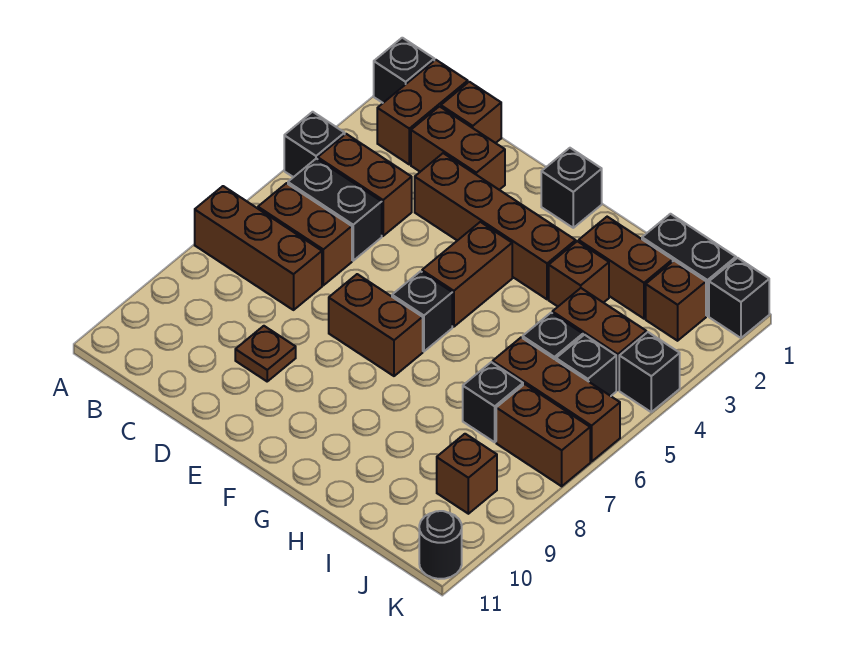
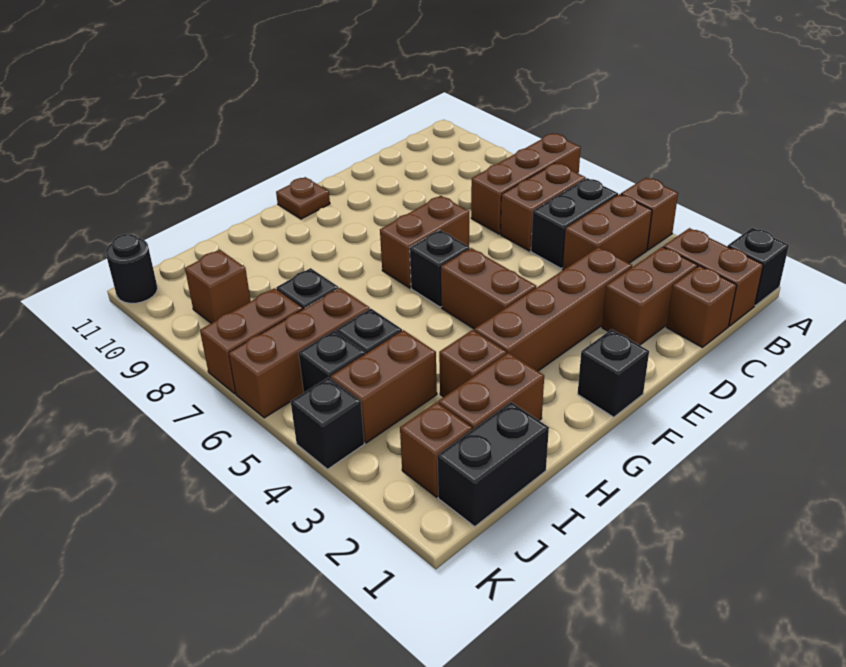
black 1x1 brick [284,112,345,177] -> brown 1x1 brick [621,178,678,250]
brown 1x1 plate [235,326,296,381] -> brown 1x1 plate moved to [276,177,330,219]
black 1x1 brick [709,258,769,338] -> none

